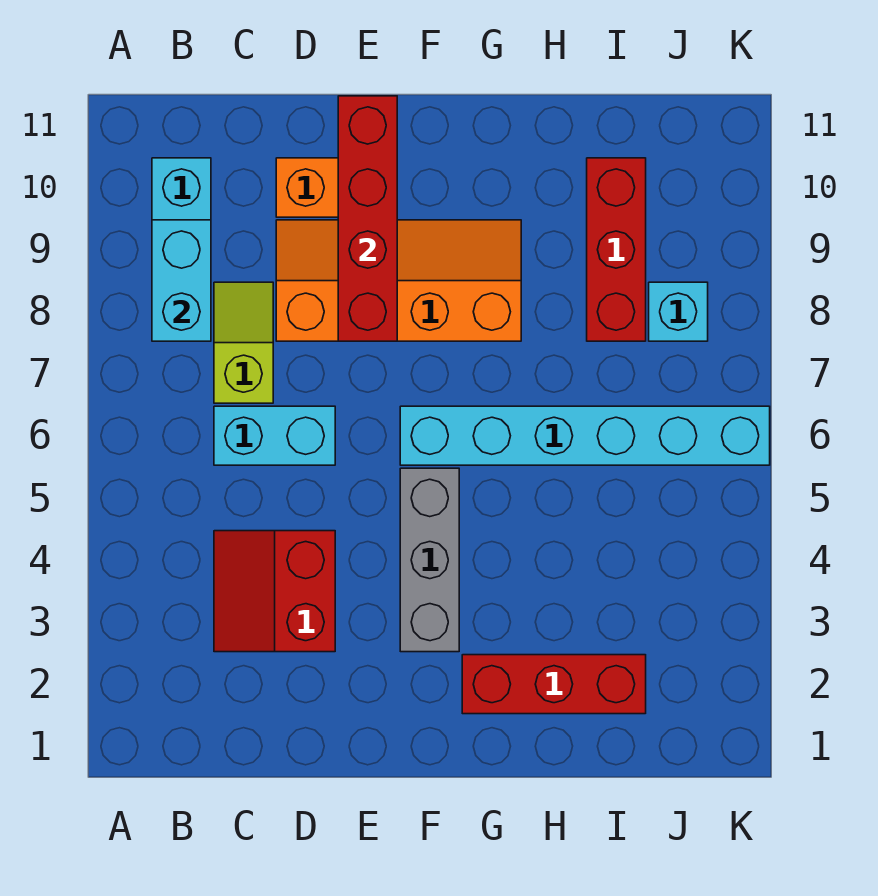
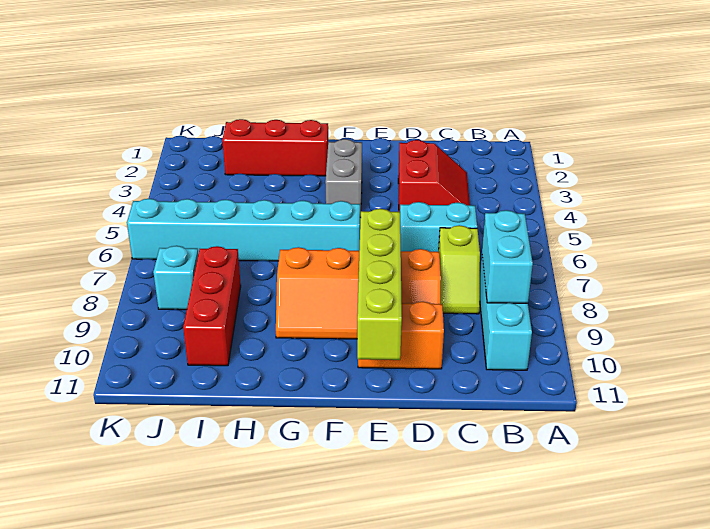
red 1x4 brick [338,96,397,341] -> lime 1x4 brick [357,209,402,360]
grey 1x3 brick [400,468,459,652] -> grey 1x2 brick [325,139,362,217]

